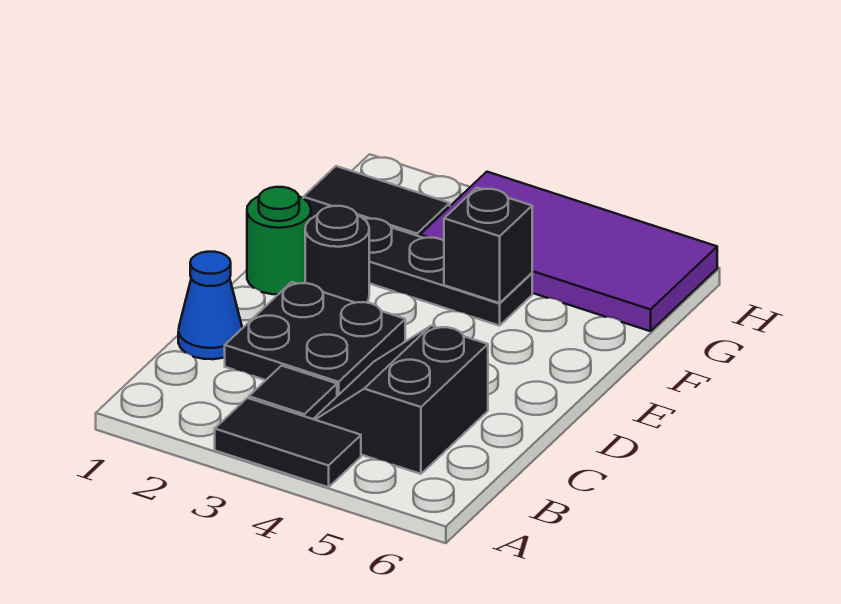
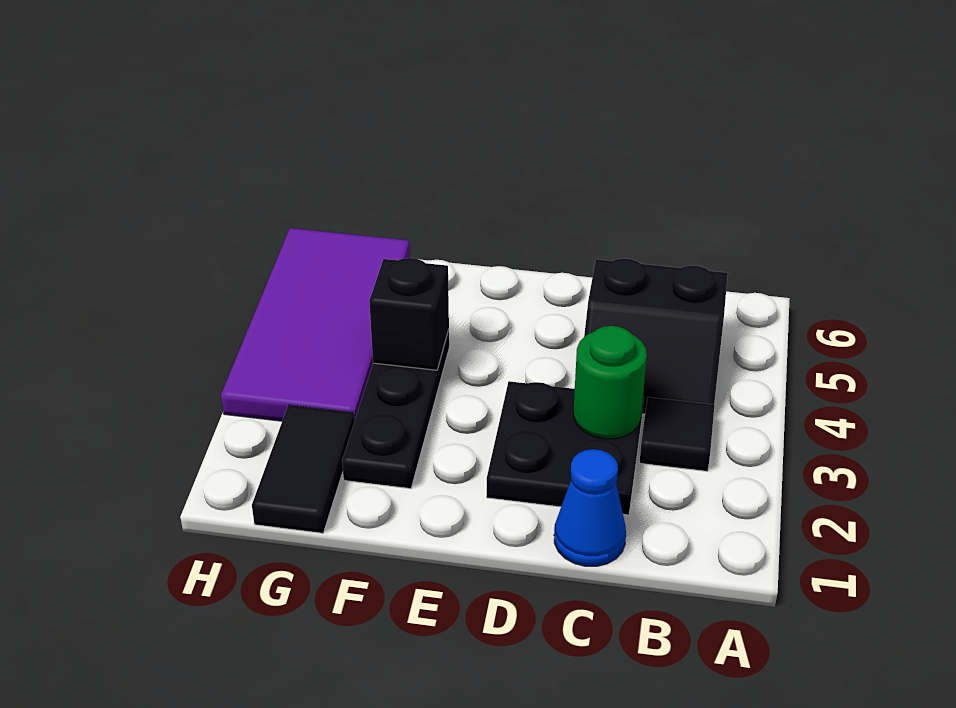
black 1x2 tile [215,398,361,487] -> none
green 1x1 round brick [247,187,311,294] -> green 1x1 round brick moved to [574,326,647,439]
black 1x1 round brick [305,206,369,303] -> none

